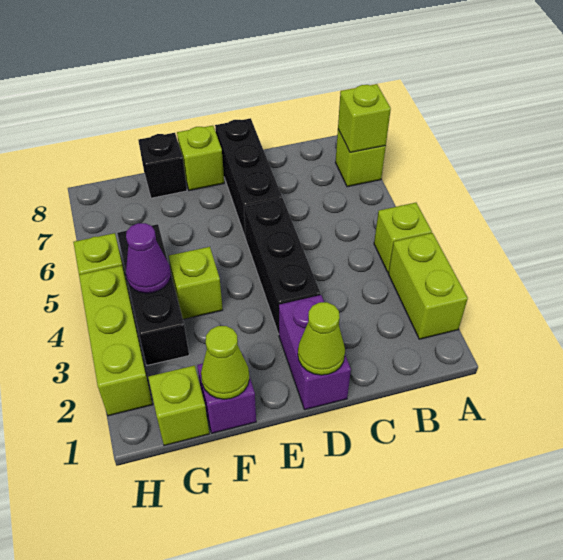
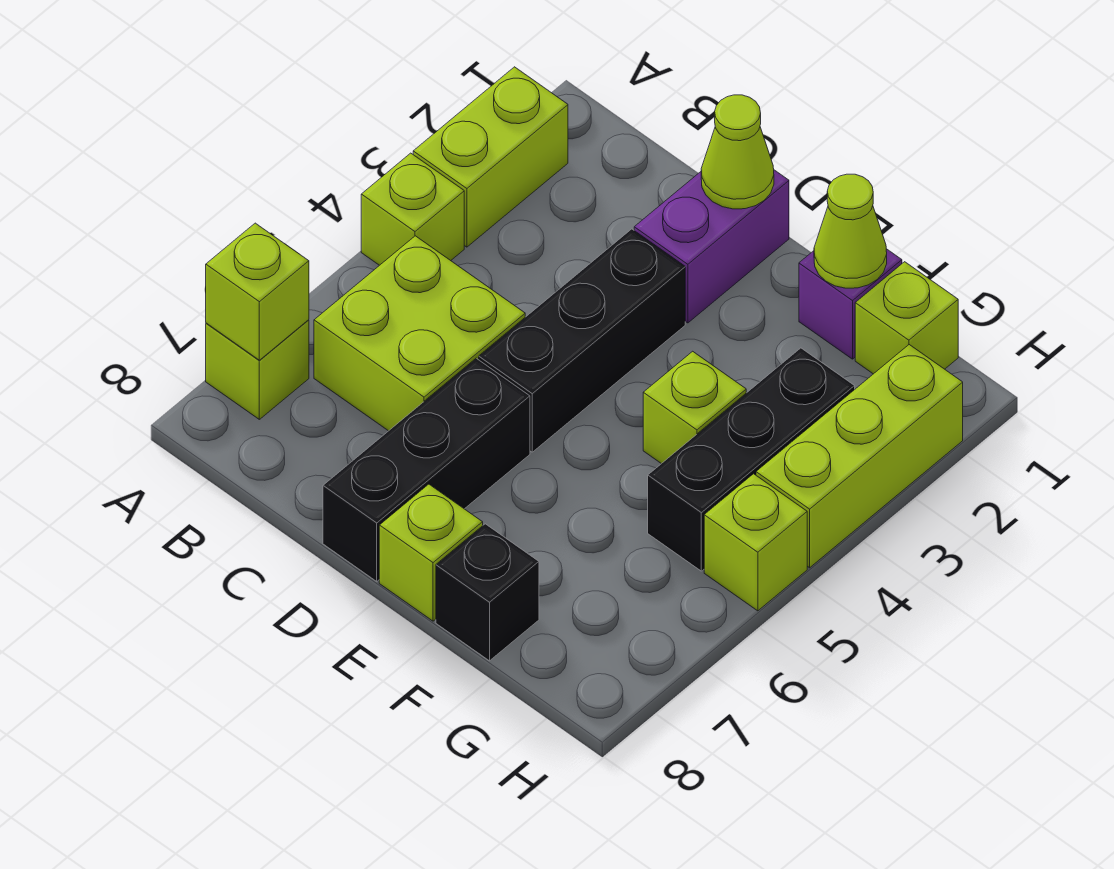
none -> lime 2x2 brick [314,236,525,431]
purple 1x1 cone [126,223,171,293] -> none

